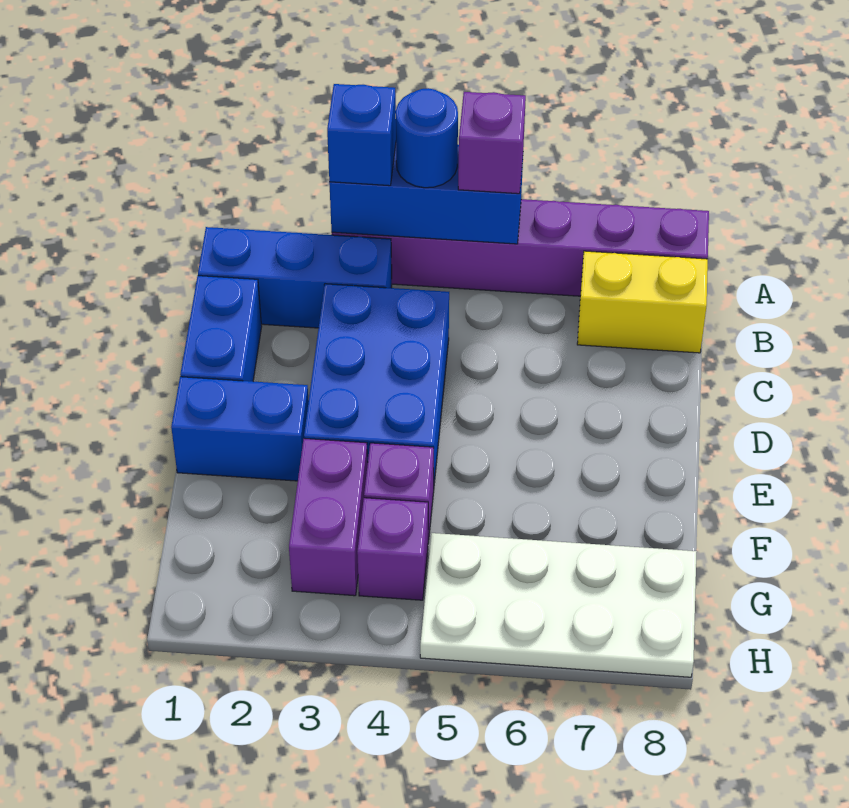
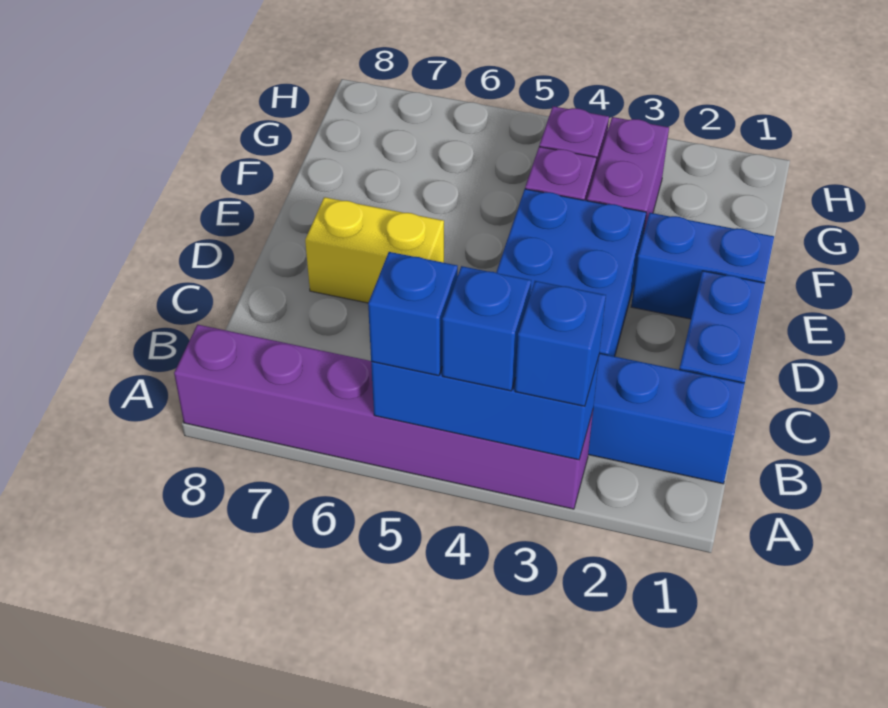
blue 1x1 round brick [396,88,458,188] -> blue 1x1 brick [442,266,531,391]
purple 1x1 brick [458,92,526,194] -> blue 1x1 brick [368,252,458,376]
yellow 1x2 brick [577,251,708,353] -> yellow 1x2 brick moved to [305,197,444,303]
white 2x4 plate [420,533,697,677] -> none

